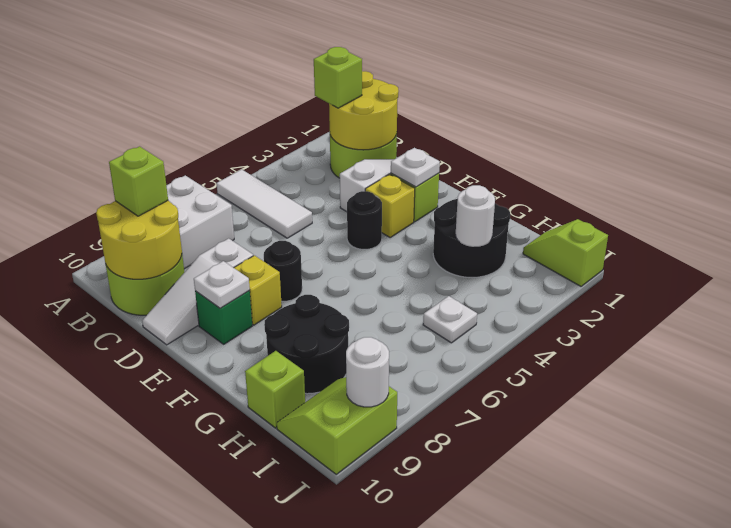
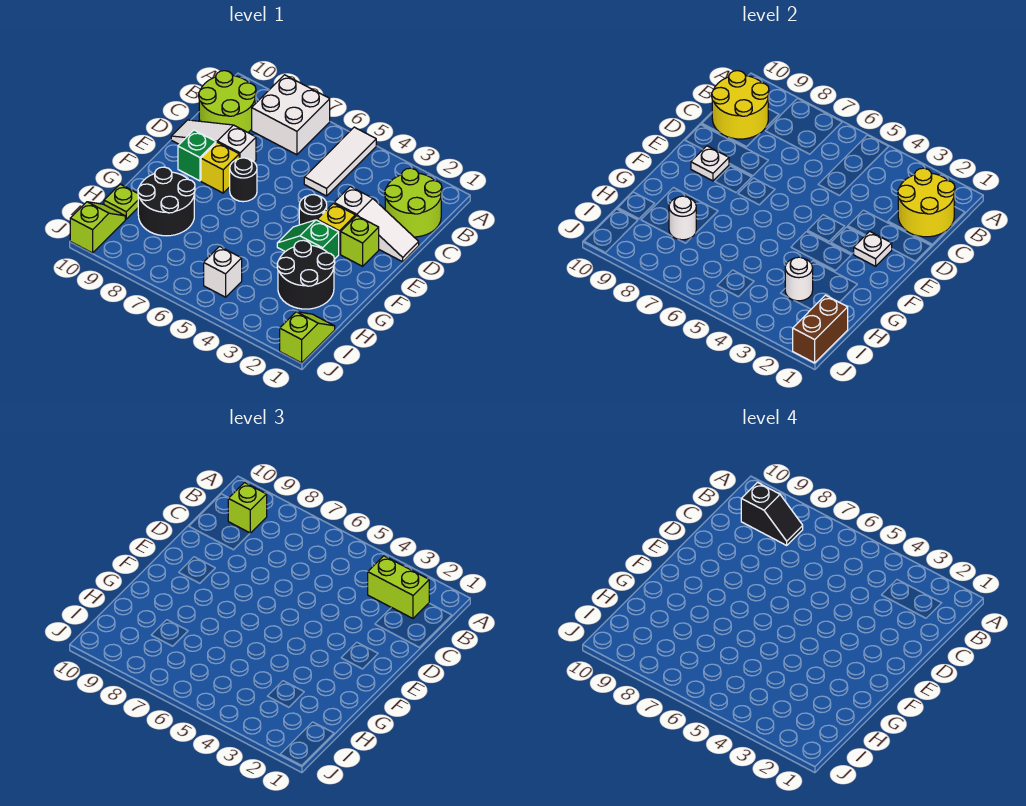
lime 1x1 brick [314,47,362,108] -> lime 1x2 brick [368,556,429,618]
none -> black 1x2 slope [741,483,803,545]
none -> green 1x2 slope [277,220,339,259]
lime 1x1 brick [245,351,305,428] -> lime 1x1 plate [104,184,138,219]
none -> brown 1x2 brick [793,295,848,363]
white 1x1 plate [423,296,477,343] -> white 1x1 brick [204,246,242,297]
lime 2x2 slope [277,377,397,474] -> lime 1x2 slope [70,202,125,253]
white 1x1 round brick [346,337,389,407] -> white 1x1 round brick moved to [669,196,696,240]

